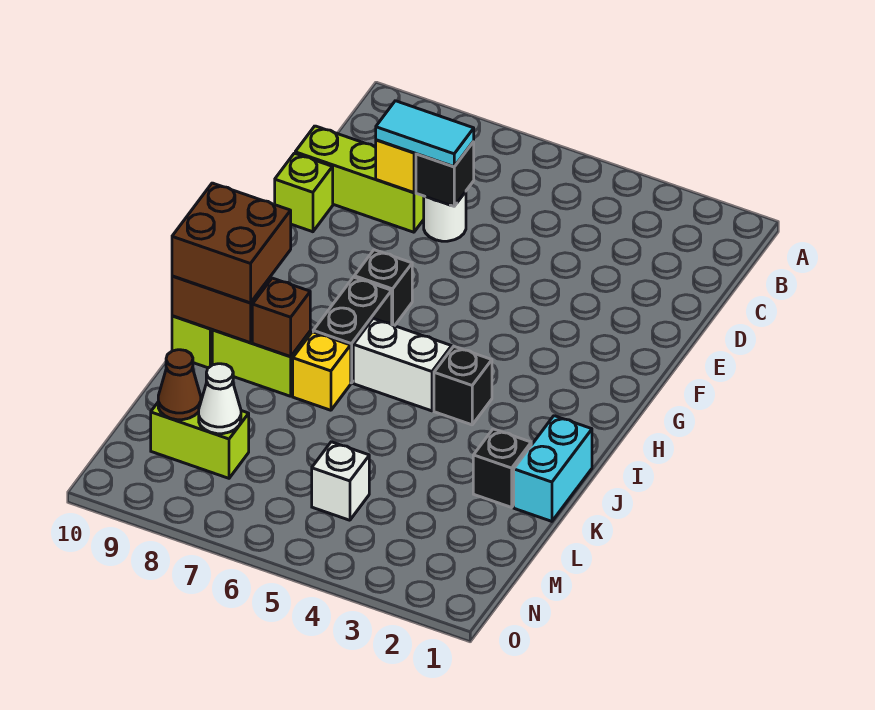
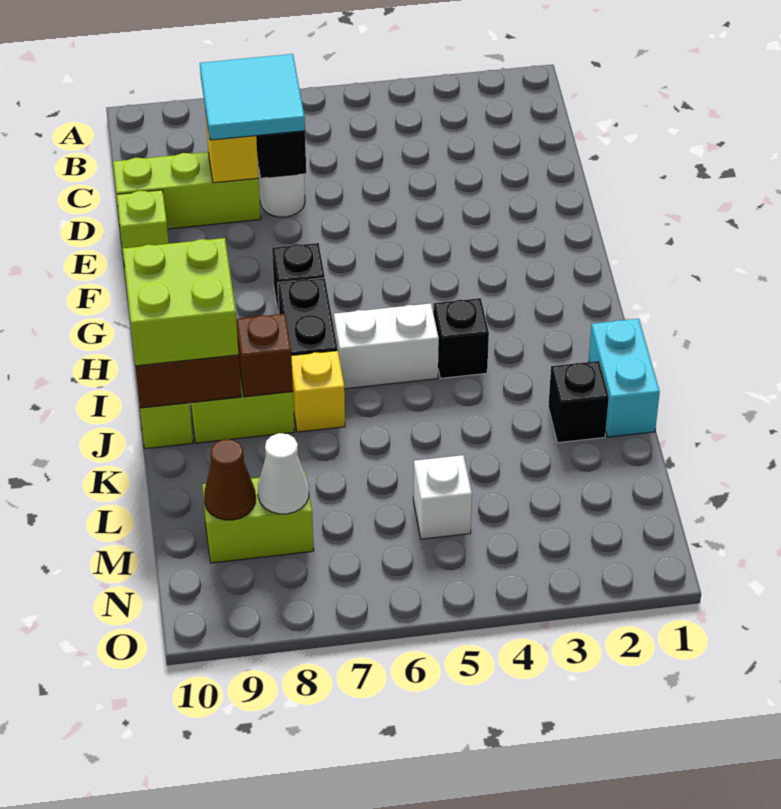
cyan 1x2 tile [376,101,474,167] -> cyan 2x2 tile [200,54,305,140]
brown 2x2 brick [172,183,291,303] -> lime 2x2 brick [123,238,239,366]

